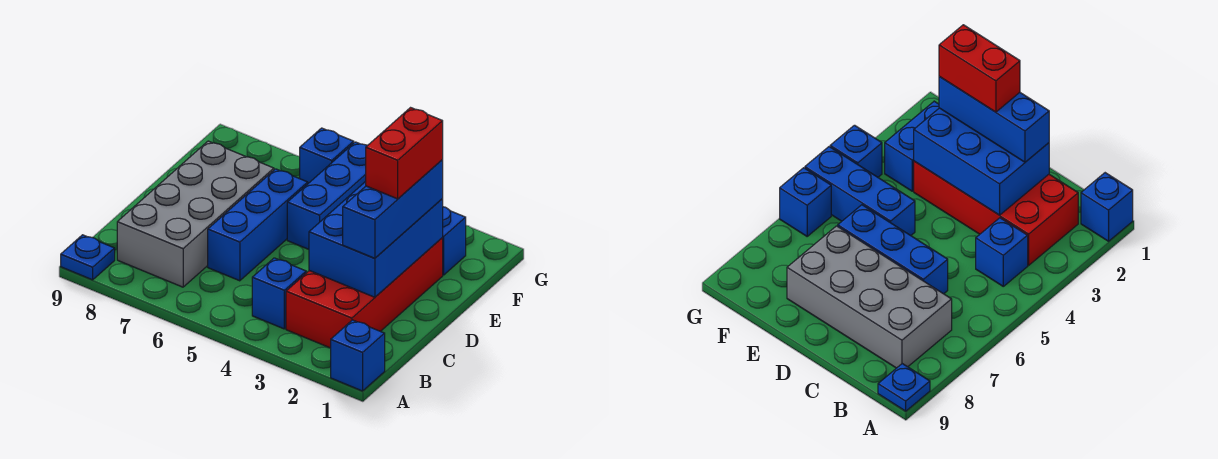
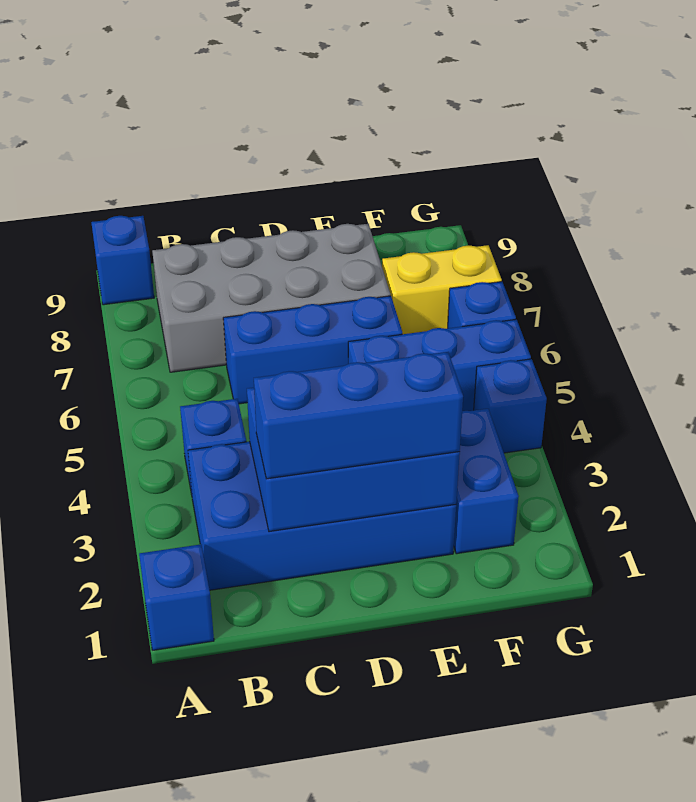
blue 1x1 plate [61,235,115,280] -> blue 1x1 brick [91,216,154,305]
red 2x4 brick [286,238,443,348] -> blue 2x4 brick [188,441,456,590]
red 1x2 brick [366,108,443,199] -> none
none -> yellow 1x2 brick [382,245,502,334]

